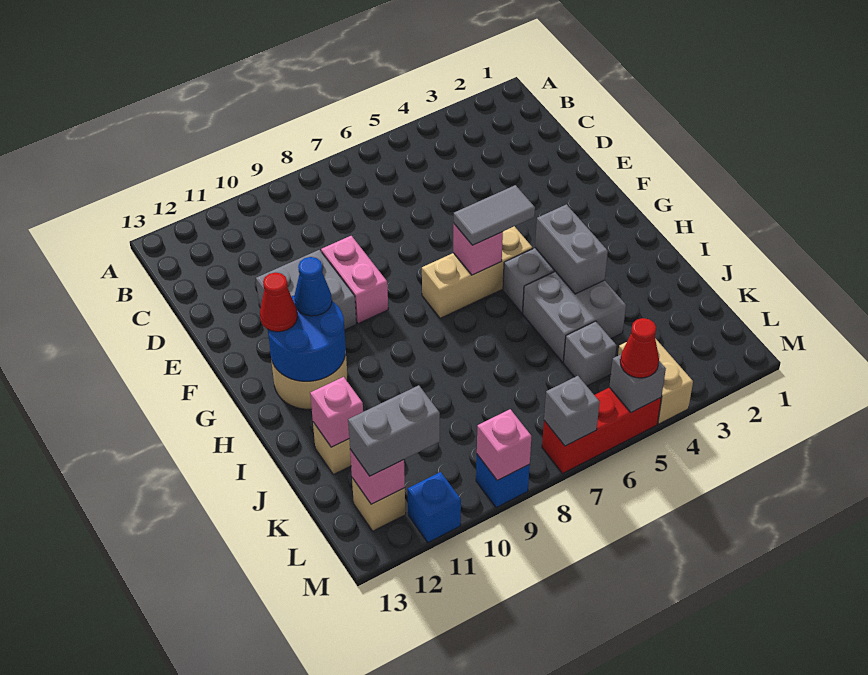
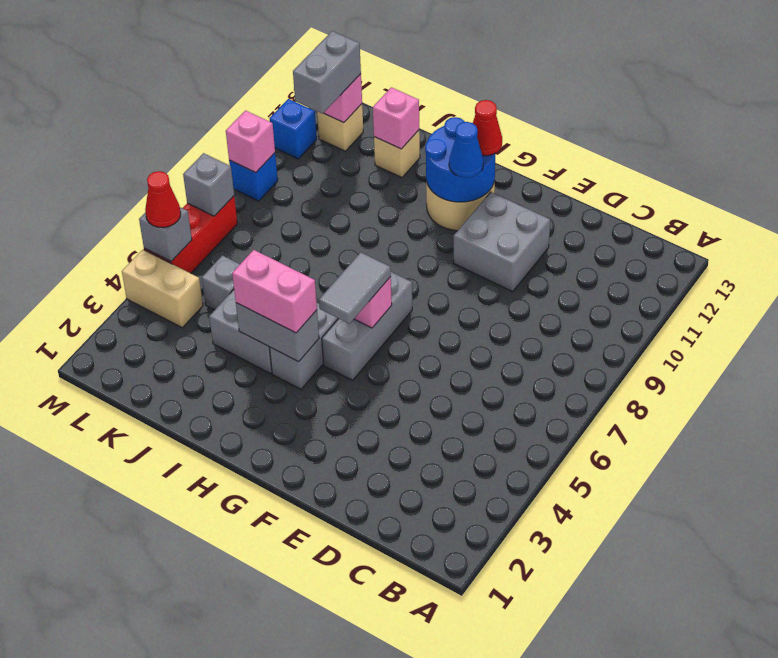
pink 1x2 brick [321,236,388,324] -> pink 1x2 brick moved to [232,250,317,333]
tan 1x3 brick [422,226,533,318] -> grey 1x3 brick [322,272,412,380]

